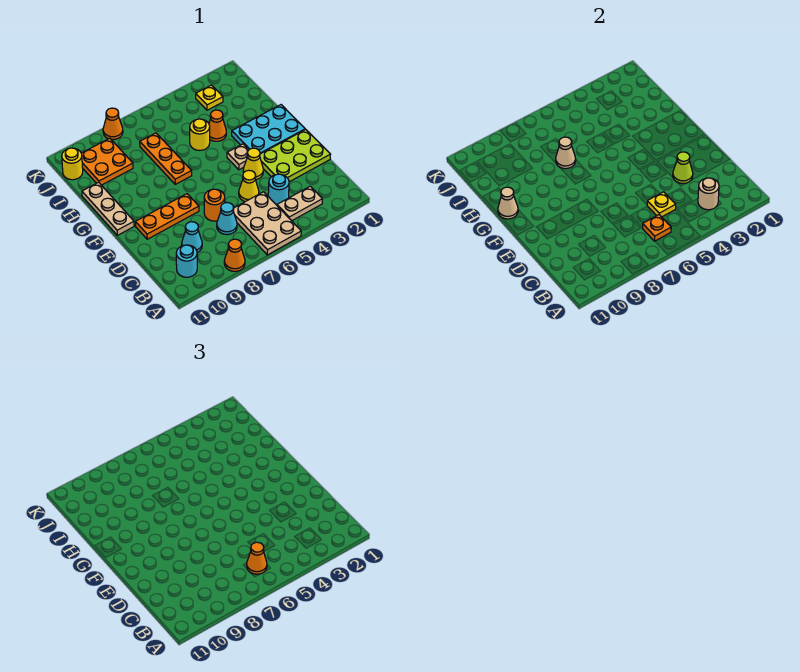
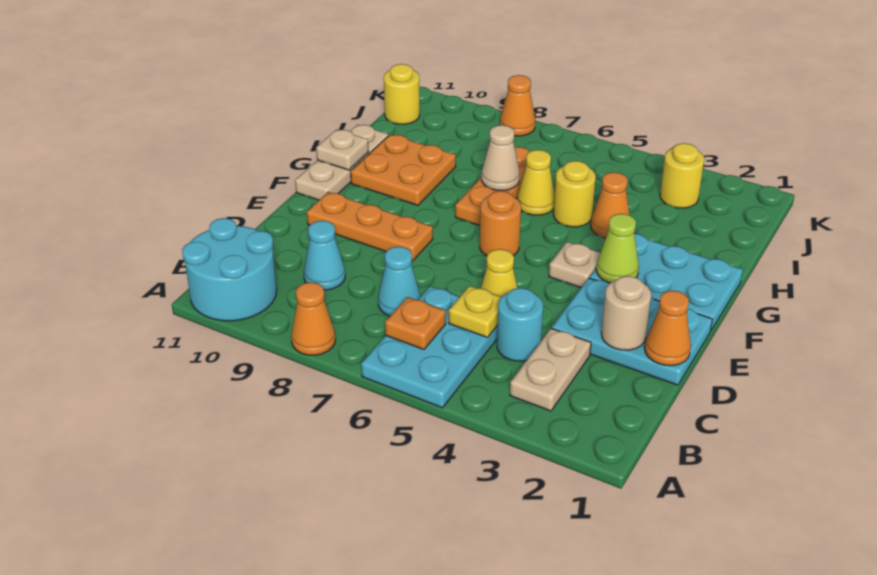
tan 2x3 plate [233,192,301,255] -> cyan 2x3 plate [361,286,498,408]
tan 1x2 plate [277,186,322,221] -> tan 1x2 plate turned to [510,328,591,411]
tan 1x1 round brick [698,178,719,210] -> tan 1x1 round brick moved to [601,276,651,350]
orange 1x1 cone [247,542,267,574] -> orange 1x1 cone moved to [645,290,691,366]
cyan 1x1 round brick [176,245,197,277] -> cyan 2x2 round brick [182,218,277,321]
lime 2x3 plate [260,129,331,182] -> cyan 2x3 plate [552,278,712,385]
lime 1x1 cone [673,152,693,184] -> lime 1x1 cone moved to [596,214,639,283]
orange 1x1 round brick [204,189,225,221] -> orange 1x1 round brick moved to [480,191,521,256]
yellow 1x1 cone [243,148,263,180] -> yellow 1x1 cone moved to [517,150,555,215]
tan 1x1 cone [498,187,518,219] -> tan 1x1 plate [316,130,369,170]
orange 2x2 plate [81,138,133,185] -> orange 2x2 plate moved to [351,135,456,205]
yellow 1x1 plate [196,85,223,110] -> yellow 1x1 round brick [660,143,704,208]

